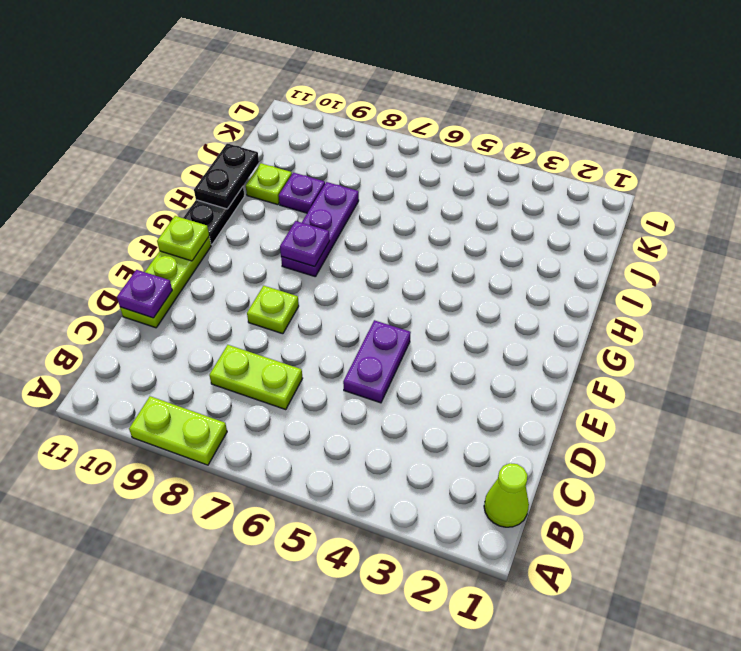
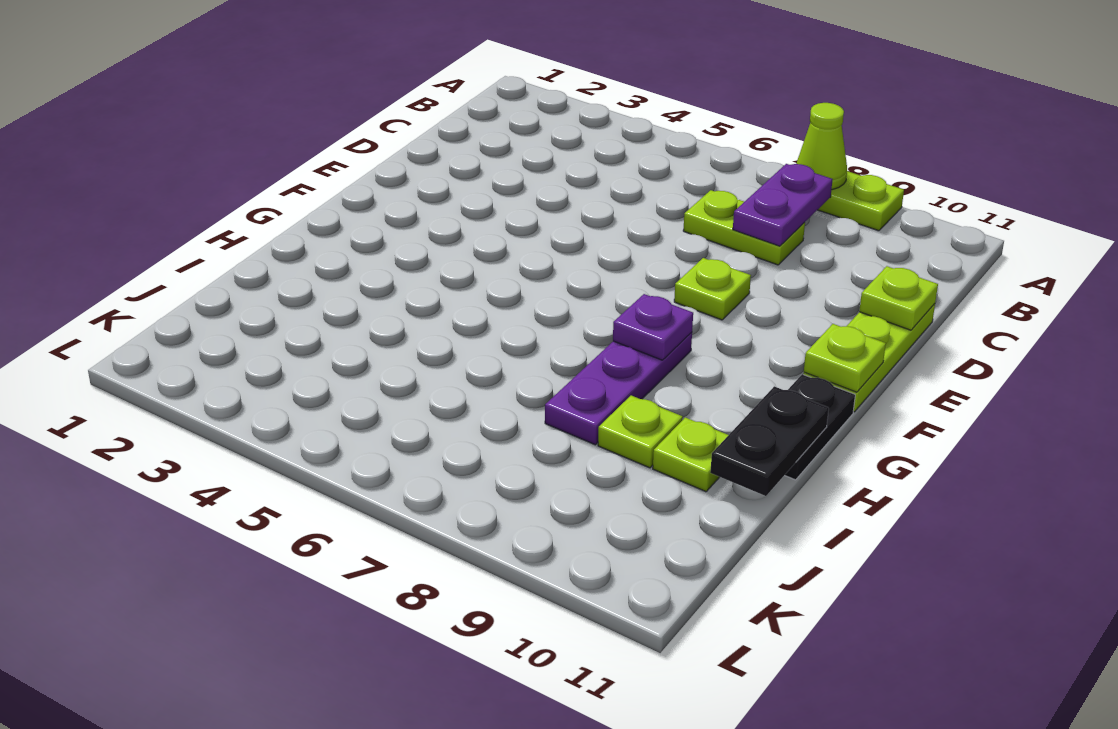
lime 1x1 cone [484,463,529,527] -> lime 1x1 cone moved to [796,103,847,190]
purple 1x2 plate [343,320,411,403] -> purple 1x2 plate moved to [733,164,833,246]
purple 1x1 plate [117,270,172,318] -> lime 1x1 plate [859,266,938,330]
purple 1x1 plate [279,173,325,213] -> lime 1x1 plate [598,396,683,468]

